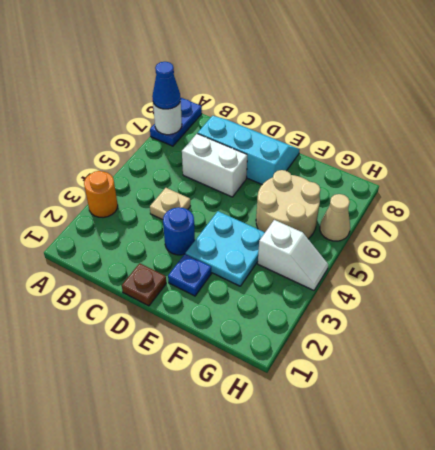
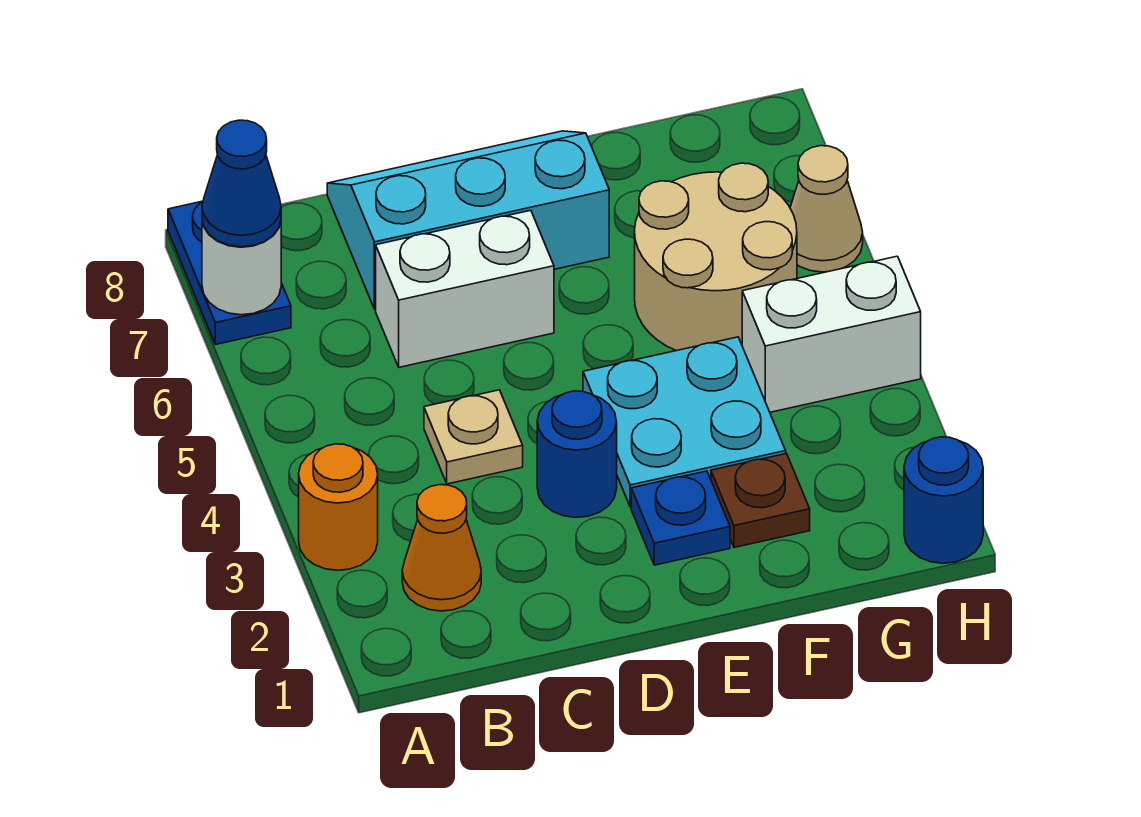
none -> orange 1x1 cone [402,485,481,611]
brown 1x1 plate [122,263,166,306] -> brown 1x1 plate moved to [711,454,810,548]
white 1x2 slope [258,220,328,290] -> white 1x2 brick [742,256,921,412]
none -> blue 1x1 round brick [904,437,983,563]

